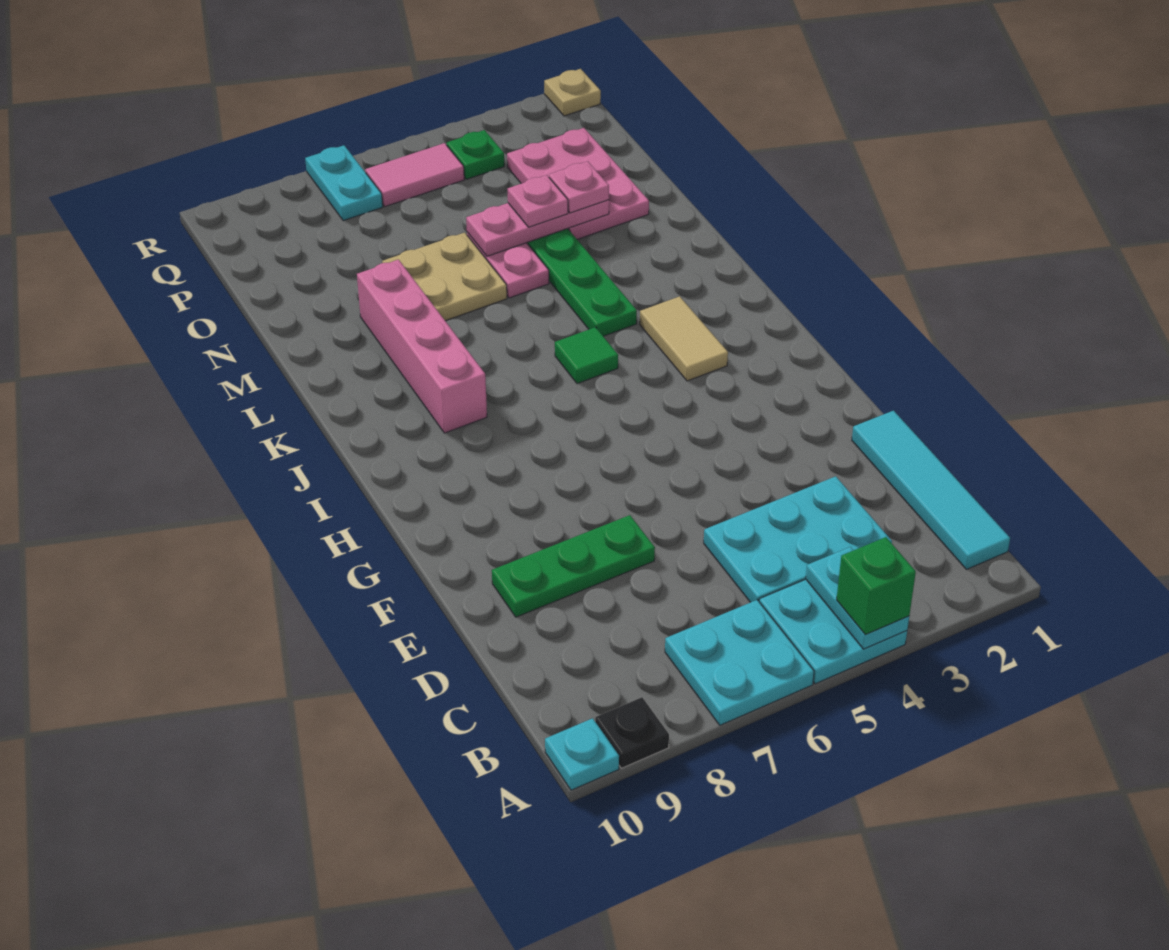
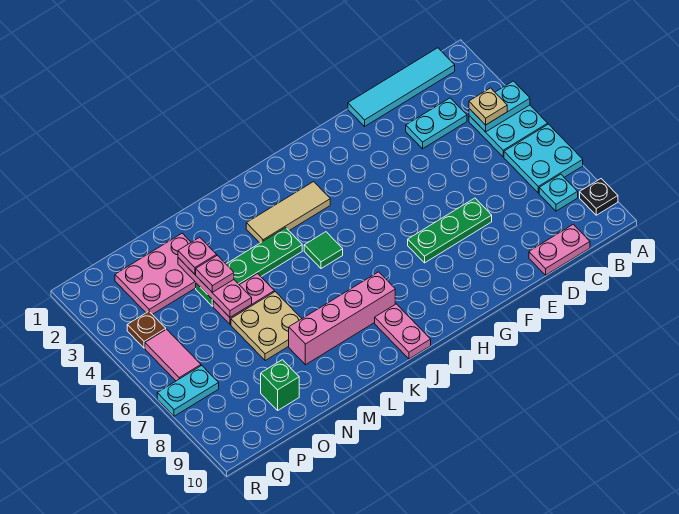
green 1x1 brick [837,537,916,635] -> green 1x1 brick moved to [261,360,299,410]
cyan 1x1 plate [545,718,619,790] -> cyan 1x1 plate moved to [539,174,578,211]
cyan 2x3 plate [704,476,892,602] -> cyan 1x2 plate [406,98,467,149]
none -> pink 1x2 plate [529,224,590,275]
green 1x3 plate [492,515,655,617] -> green 1x3 plate turned to [408,198,492,263]
tan 1x2 tile [640,296,728,381] -> tan 1x3 tile [246,182,330,243]
none -> pink 1x2 plate [375,304,431,359]
green 1x1 plate [447,130,504,179] -> brown 1x1 plate [127,311,166,348]
tan 1x1 plate [544,69,601,116] -> tan 1x1 plate moved to [469,88,507,125]

